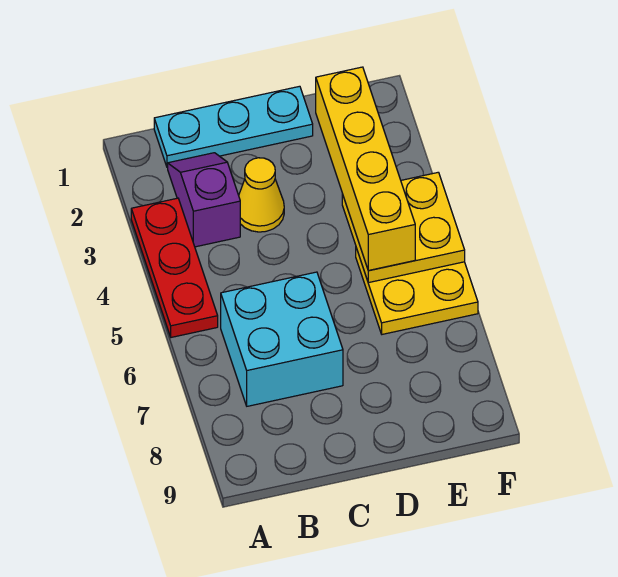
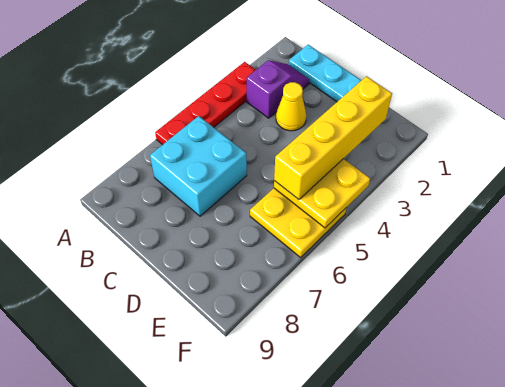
red 1x3 plate [131,198,218,337] -> red 1x4 plate [155,62,256,145]

